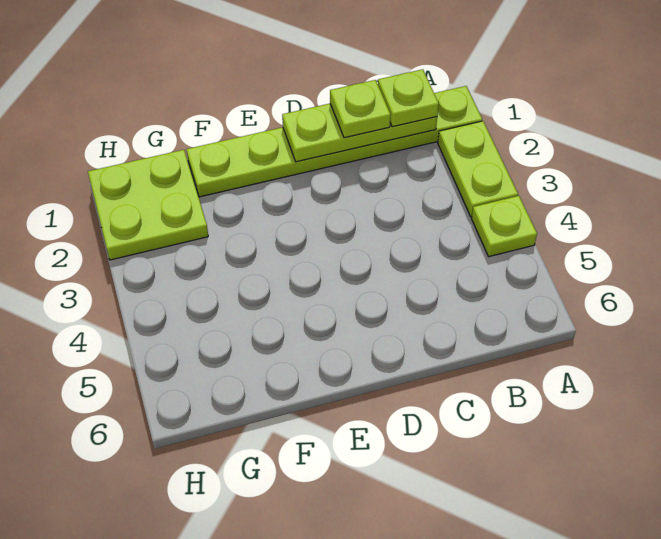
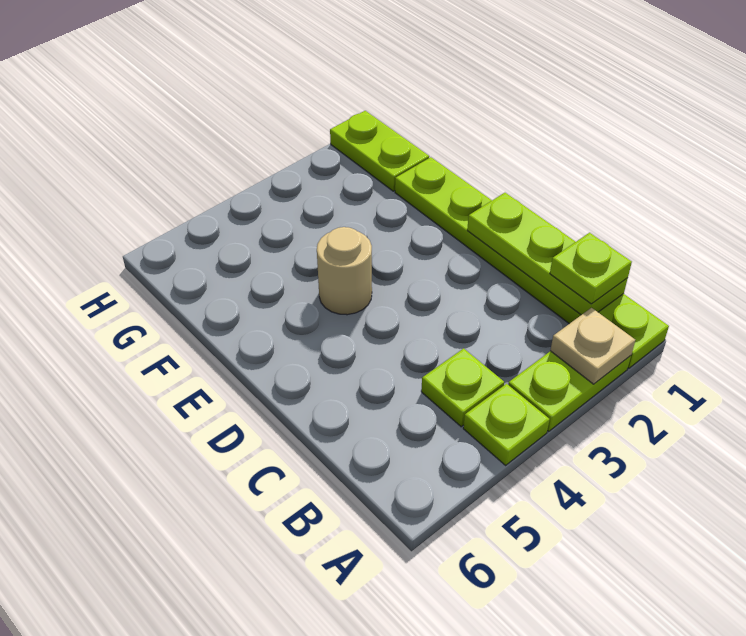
none -> tan 1x1 plate [550,308,635,384]
lime 1x1 plate [330,80,391,138] -> lime 1x1 plate moved to [421,348,504,427]
none -> tan 1x1 round brick [317,227,372,315]
lime 2x2 plate [88,150,208,260] -> lime 1x2 plate [330,111,429,191]

